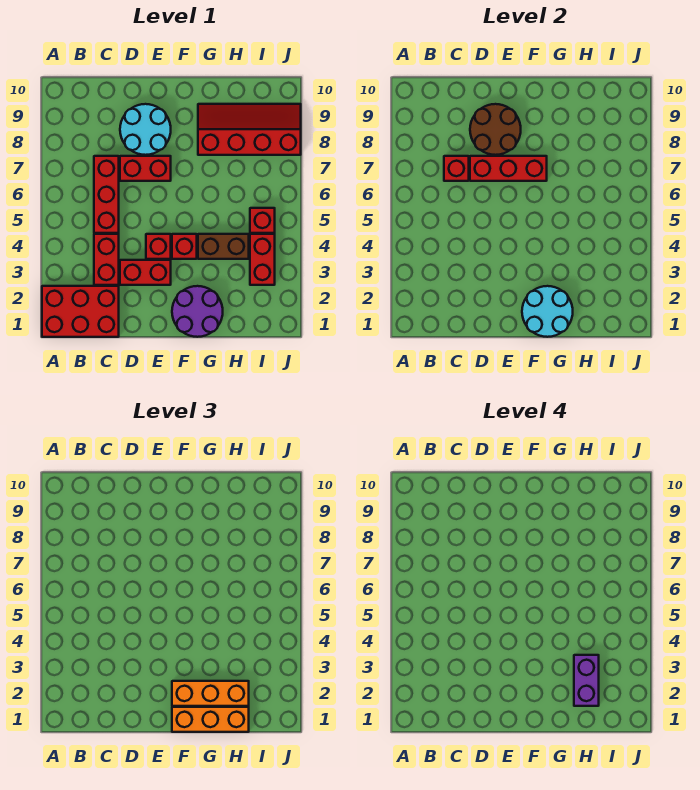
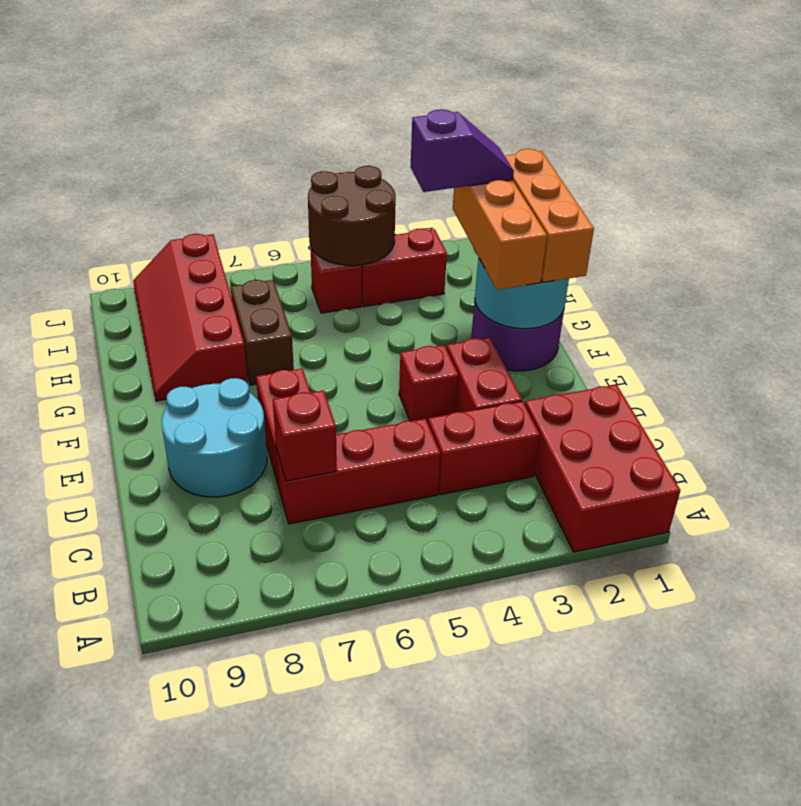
red 1x3 brick [470,156,547,181] -> none
brown 2x2 round brick [470,104,521,155] -> brown 2x2 round brick moved to [308,166,396,266]
red 1x1 brick [172,234,197,259] -> none
brown 1x2 brick [198,234,249,259] -> brown 1x2 brick moved to [231,280,294,385]
purple 1x2 brick [574,655,599,706] -> purple 1x2 slope [411,109,514,192]

